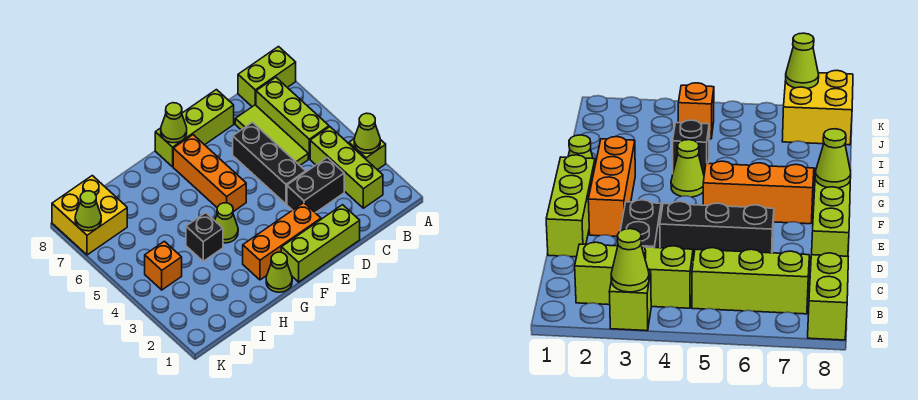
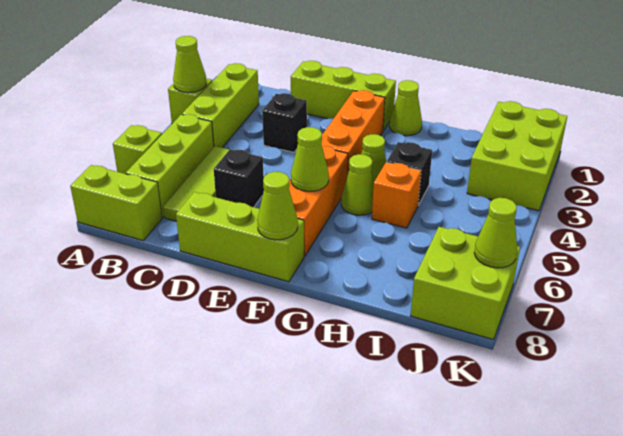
none -> lime 1x1 brick [113,125,162,174]
black 1x2 brick [287,158,344,213] -> black 1x1 brick [262,93,307,152]
black 1x3 brick [233,122,306,204] -> black 1x1 brick [214,149,264,207]
orange 1x3 brick [243,203,321,280] -> orange 1x3 brick turned to [321,90,385,176]
none -> lime 1x1 cone [291,127,329,192]
none -> lime 1x1 cone [341,154,374,215]
none -> lime 2x3 brick [467,101,567,211]
orange 1x1 brick [145,241,182,290] -> orange 1x1 brick moved to [372,162,421,228]
yellow 2x2 brick [52,176,127,255] -> lime 2x2 brick [411,227,520,340]

